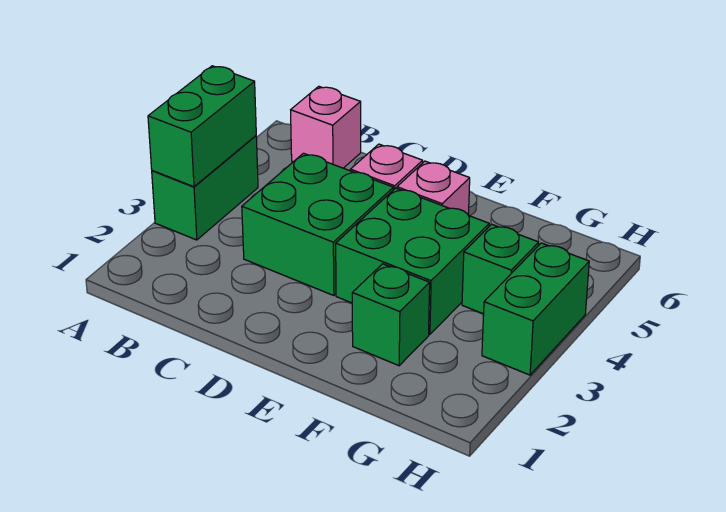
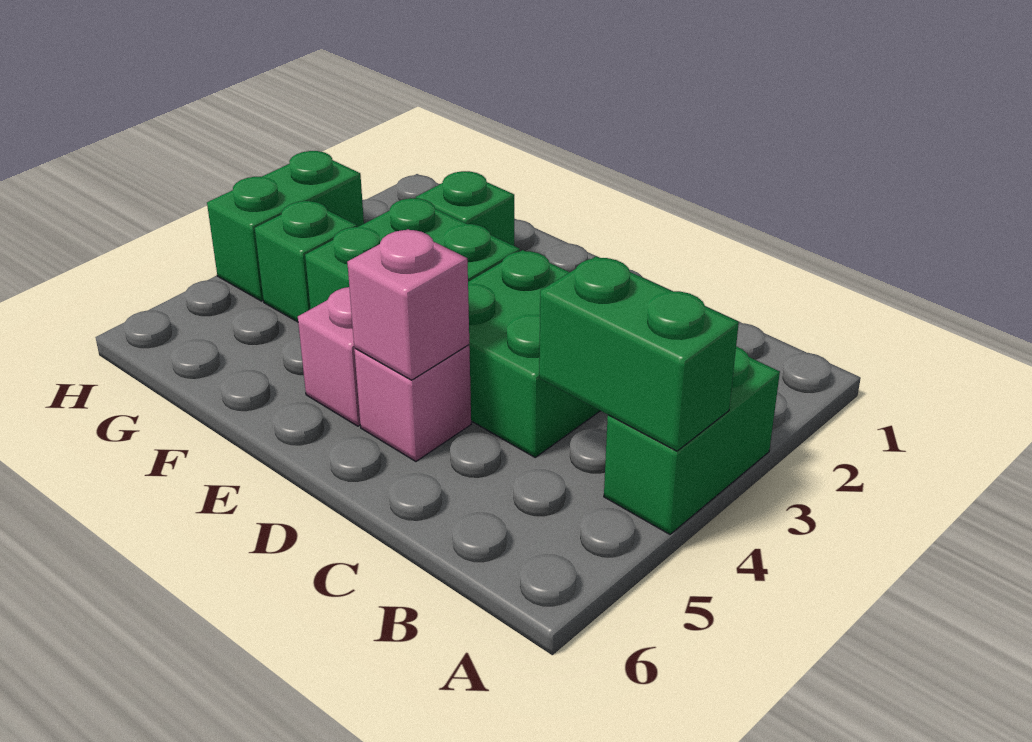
green 1x2 brick [148,66,256,187] -> green 1x2 brick turned to [539,256,739,451]
pink 1x1 brick [291,86,361,168] -> pink 1x1 brick moved to [347,229,469,380]

